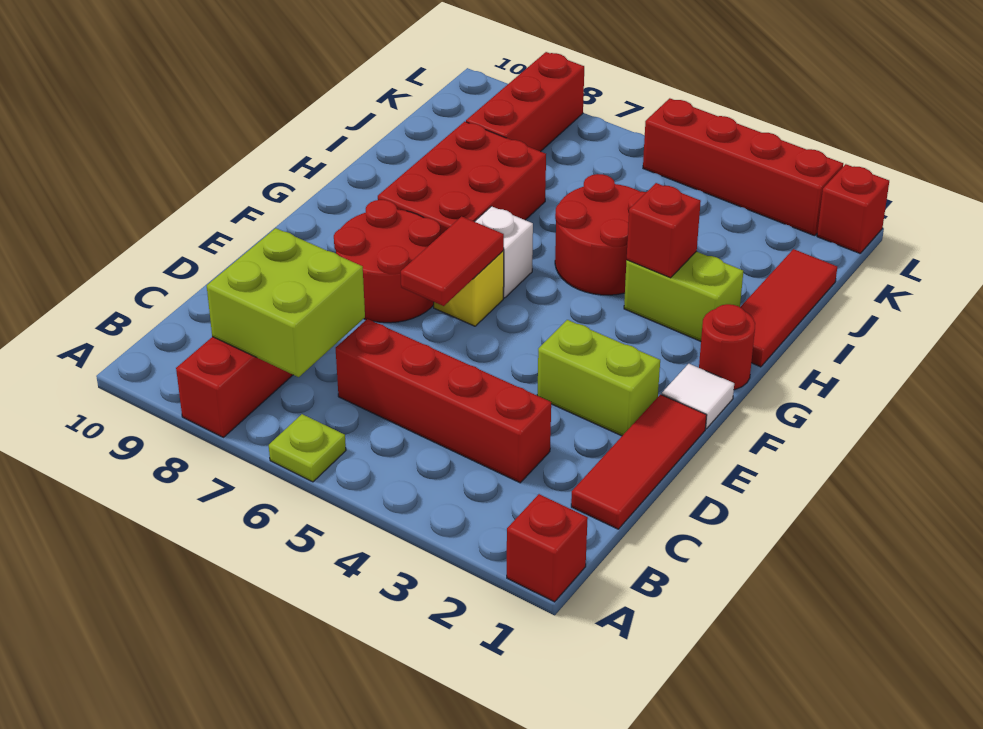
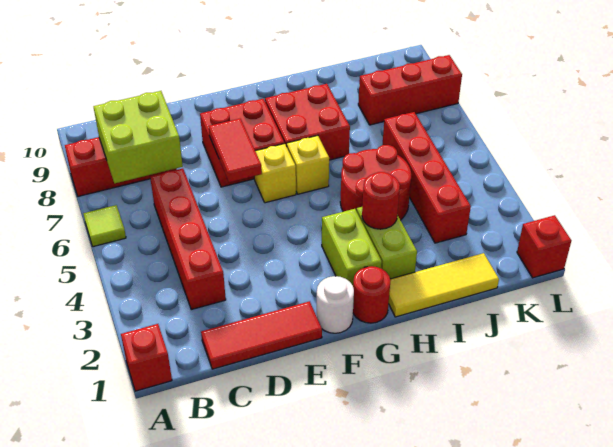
lime 1x1 plate [269,414,346,482] -> lime 1x1 tile [83,205,126,247]
lime 1x2 brick [537,320,660,436] -> lime 1x2 brick moved to [322,209,382,285]
red 1x2 tile [401,216,504,306] -> red 1x2 tile turned to [209,119,262,182]
red 2x2 round brick [334,200,440,323] -> red 2x2 brick [200,99,284,187]
white 1x1 tile [662,364,734,429] -> white 1x1 round brick [316,276,354,333]
white 1x1 brick [475,206,533,298] -> yellow 1x1 brick [287,135,329,194]
red 2x3 brick [378,121,546,235] -> red 2x2 brick [265,84,350,160]
red 1x3 tile [740,249,838,367] -> yellow 1x3 tile [389,253,499,317]
red 1x1 brick [627,183,701,278] -> red 1x1 round brick [362,172,400,229]
red 1x4 brick [643,98,843,236] -> red 1x4 brick moved to [383,112,471,243]

